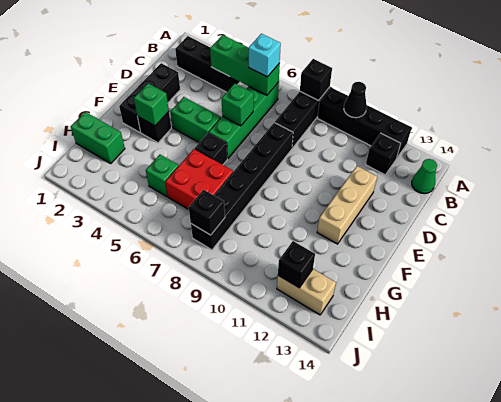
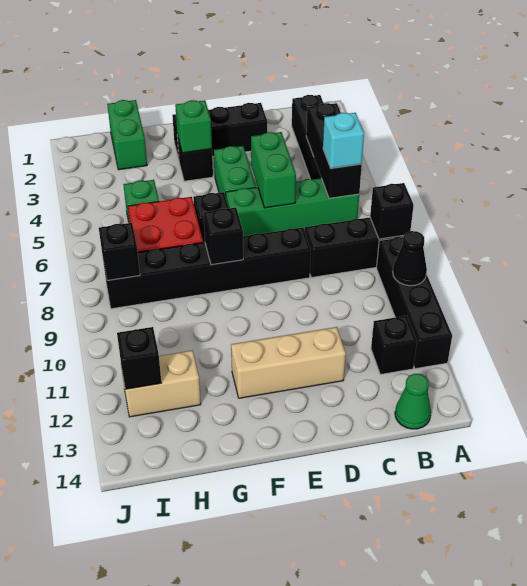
green 1x3 brick [210,35,280,95] -> black 1x3 brick [306,103,362,198]
green 1x1 brick [221,83,254,126] -> green 1x2 brick [251,132,296,208]
none -> black 1x1 brick [204,208,243,265]
tan 1x2 brick [277,269,336,315] -> tan 1x2 brick turned to [121,350,201,417]

